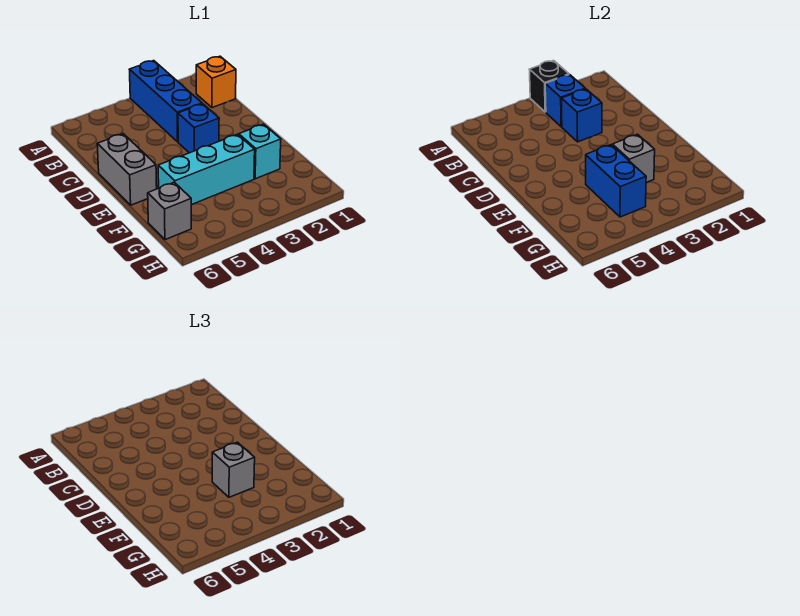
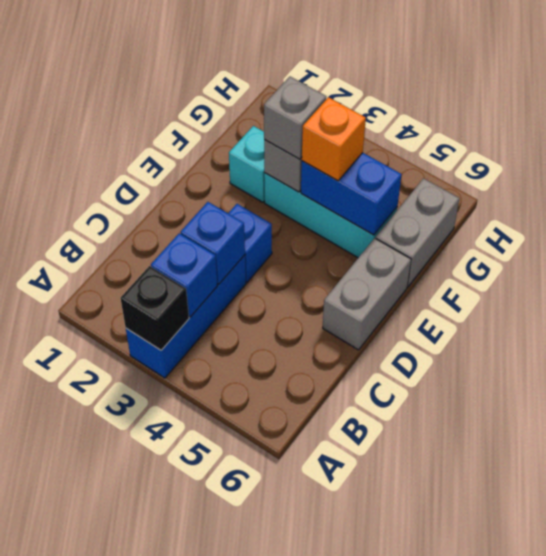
orange 1x1 brick [196,56,236,108] -> orange 1x1 brick moved to [302,97,366,181]
blue 1x2 brick [586,145,646,217] -> blue 1x2 brick turned to [301,153,402,235]
grey 1x1 brick [148,182,191,240] -> grey 1x2 brick [376,178,459,287]

